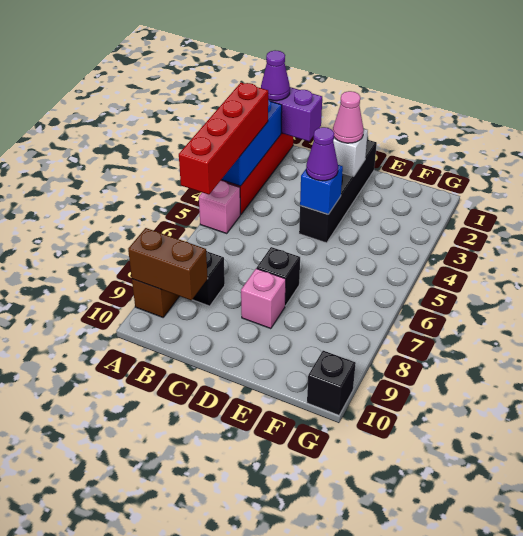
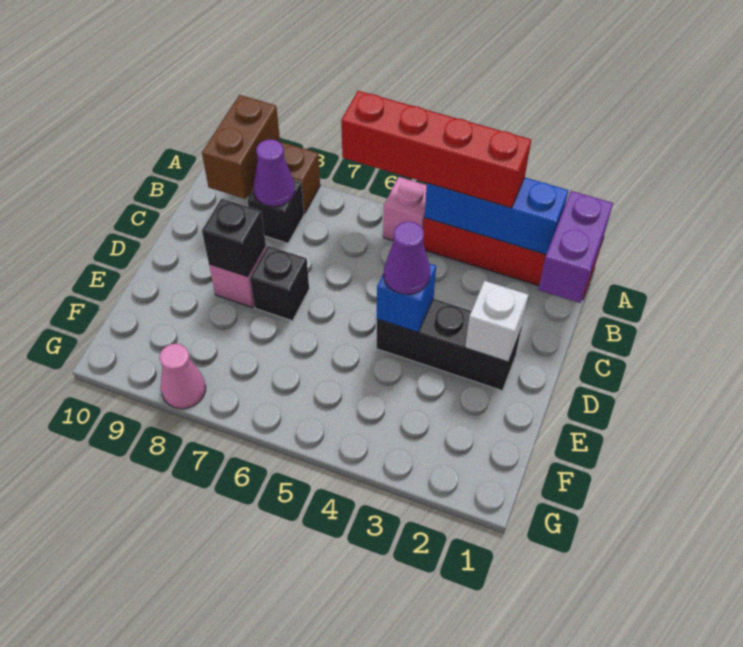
purple 1x1 cone [261,50,290,101] -> purple 1x1 cone moved to [253,139,295,206]
black 1x4 brick [299,140,377,243] -> black 1x3 brick [377,299,521,391]
pink 1x1 cone [333,91,364,143] -> pink 1x1 cone moved to [160,344,206,409]
black 1x1 brick [307,351,356,415] -> black 1x1 brick moved to [202,199,266,277]

